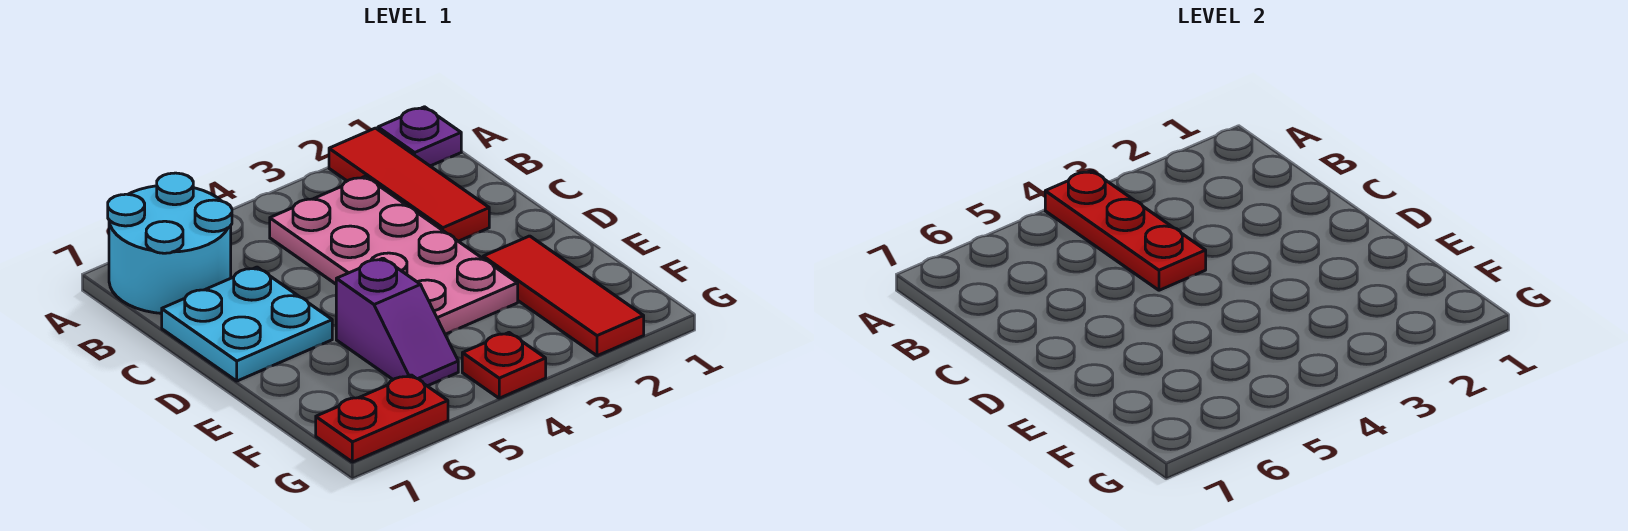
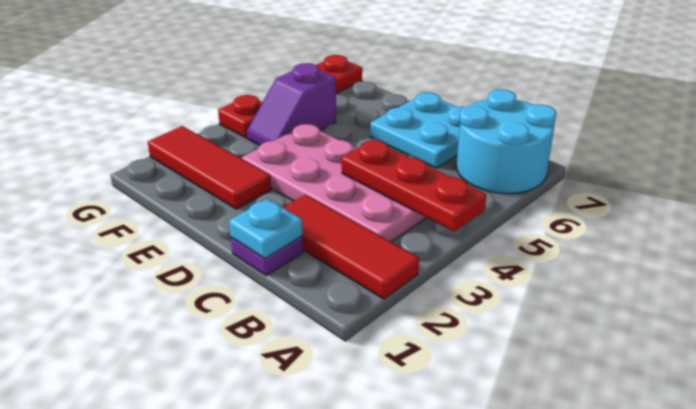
purple 1x1 plate [378,107,461,166] -> purple 1x1 plate moved to [231,236,303,276]
none -> cyan 1x1 plate [229,199,303,259]
purple 1x2 slope [336,258,458,386] -> purple 1x2 slope turned to [247,63,336,145]

